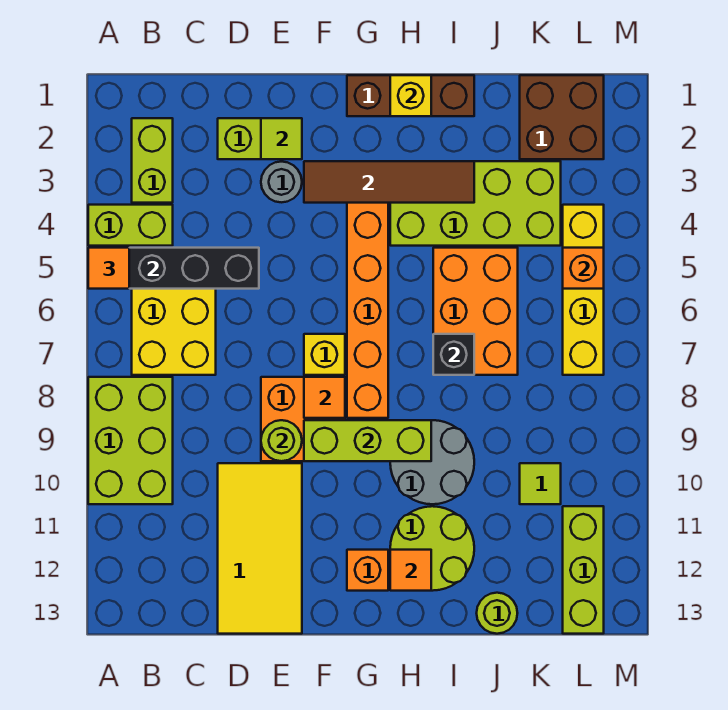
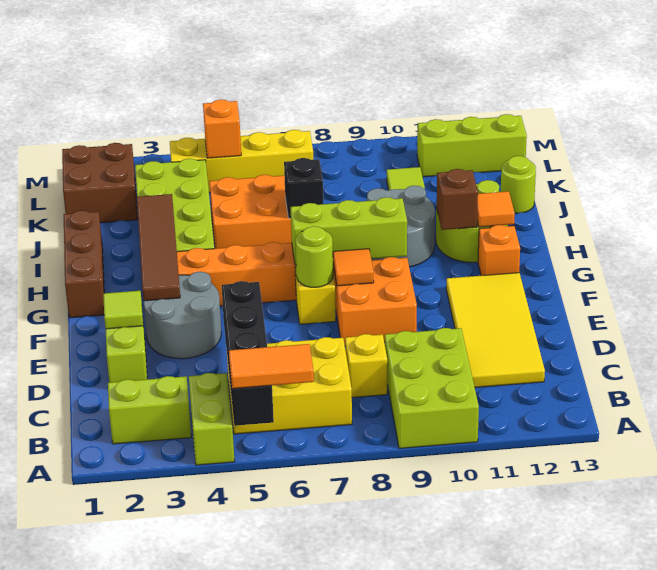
orange 1x1 tile [88,248,129,289] -> orange 1x2 tile [229,344,314,389]
lime 2x3 brick [88,377,173,504] -> lime 2x3 brick turned to [384,328,479,448]
yellow 2x4 tile [218,463,302,634] -> yellow 2x4 tile turned to [446,273,545,388]
grey 1x1 round brick [261,162,302,202] -> grey 2x2 round brick [144,272,221,359]
lime 1x1 round brick [261,420,302,461] -> lime 1x1 round brick moved to [296,226,333,287]
lime 1x3 brick [304,420,431,461] -> lime 1x3 brick turned to [291,197,407,265]
yellow 1x1 brick [390,75,431,116] -> yellow 1x1 brick moved to [345,334,387,397]
none -> brown 1x1 brick [436,169,478,230]

